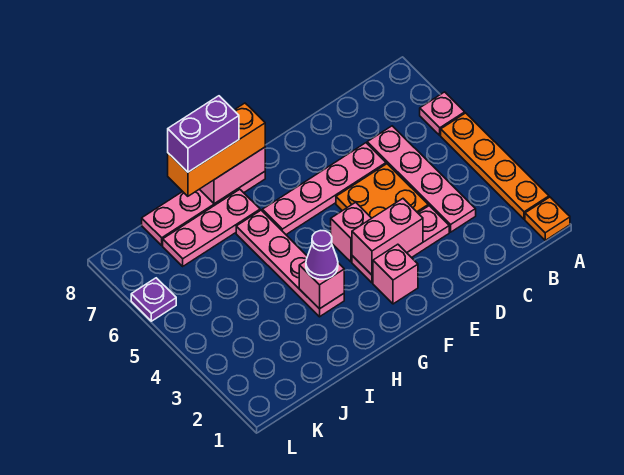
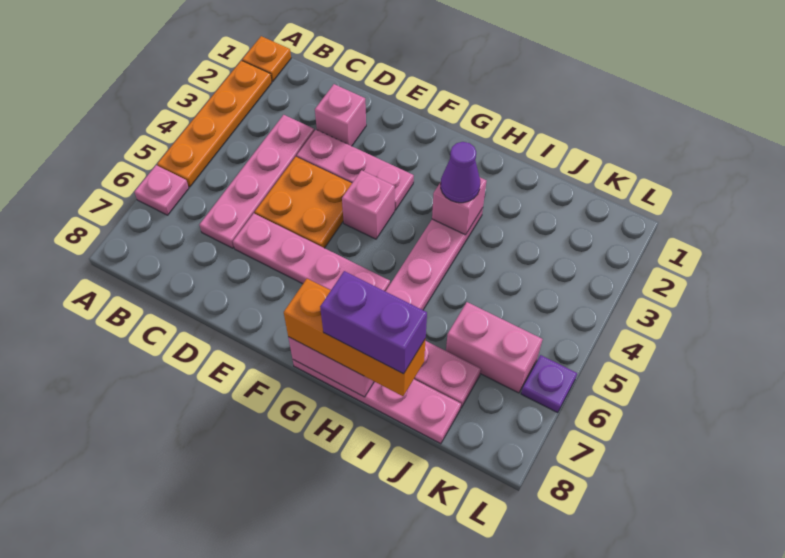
pink 1x2 brick [352,199,423,275] -> pink 1x2 brick moved to [446,302,543,393]
pink 1x1 brick [373,244,418,304] -> pink 1x1 brick moved to [315,84,366,146]

